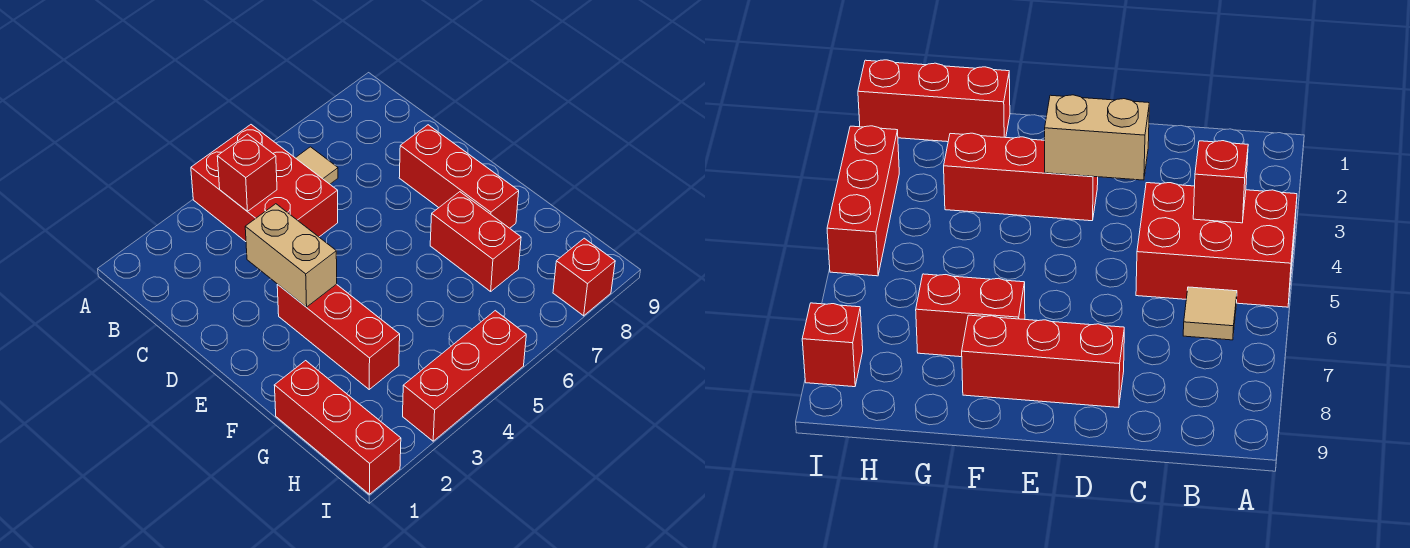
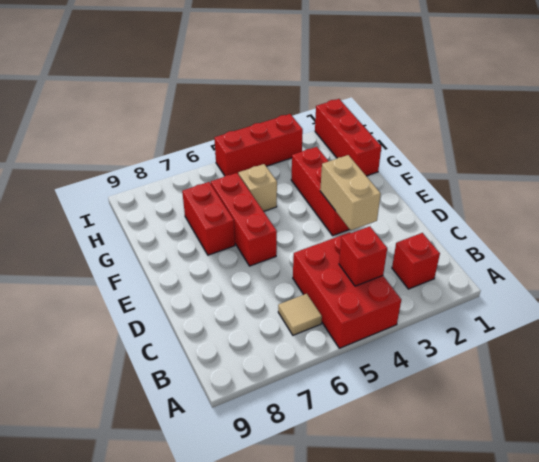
red 1x3 brick [399,125,519,228] -> red 1x3 brick moved to [211,173,277,266]
none -> tan 1x1 brick [238,164,277,211]
red 1x1 brick [553,238,615,316] -> red 1x1 brick moved to [392,233,440,289]

